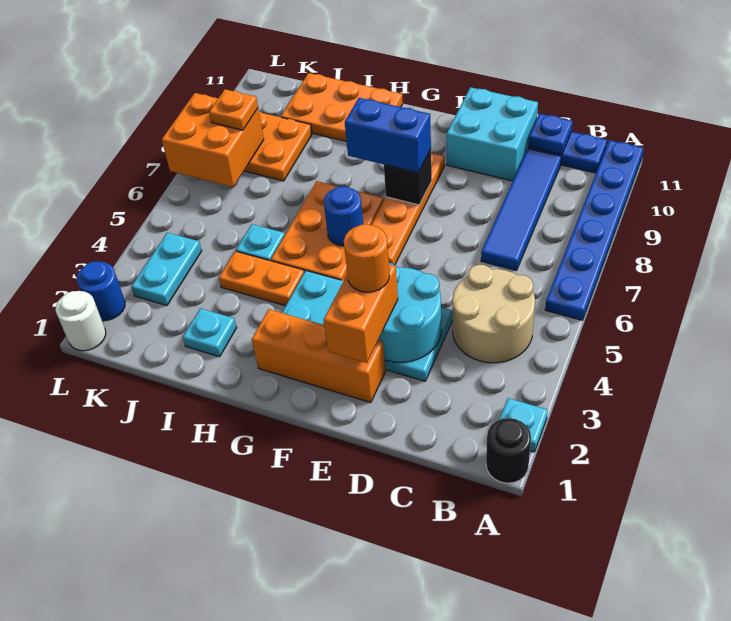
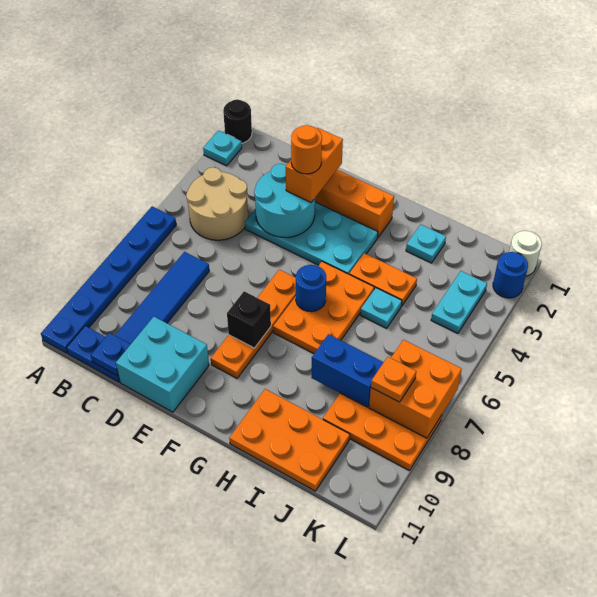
blue 1x2 brick [345,98,431,173] -> blue 1x2 brick moved to [311,334,384,407]

